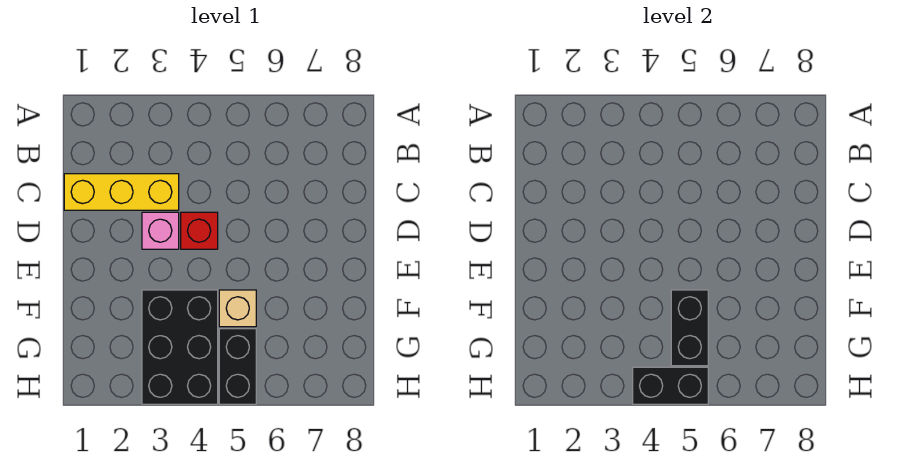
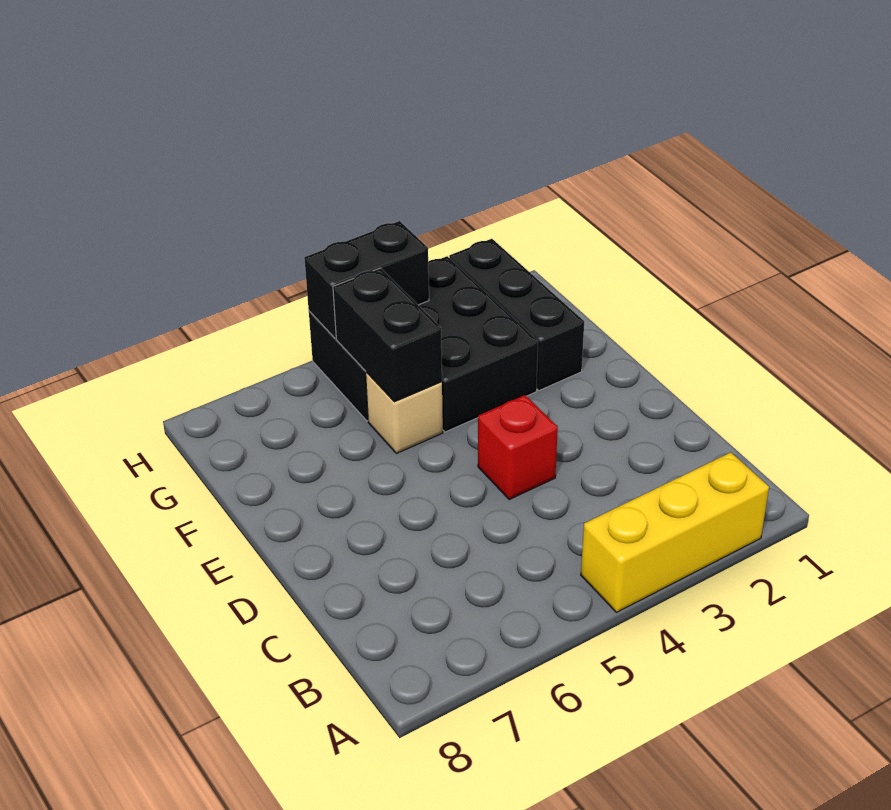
yellow 1x3 brick [64,174,179,210] -> yellow 1x3 brick moved to [581,452,769,612]
pink 1x1 brick [142,212,179,249] -> none
none -> black 1x3 brick [449,239,584,391]

